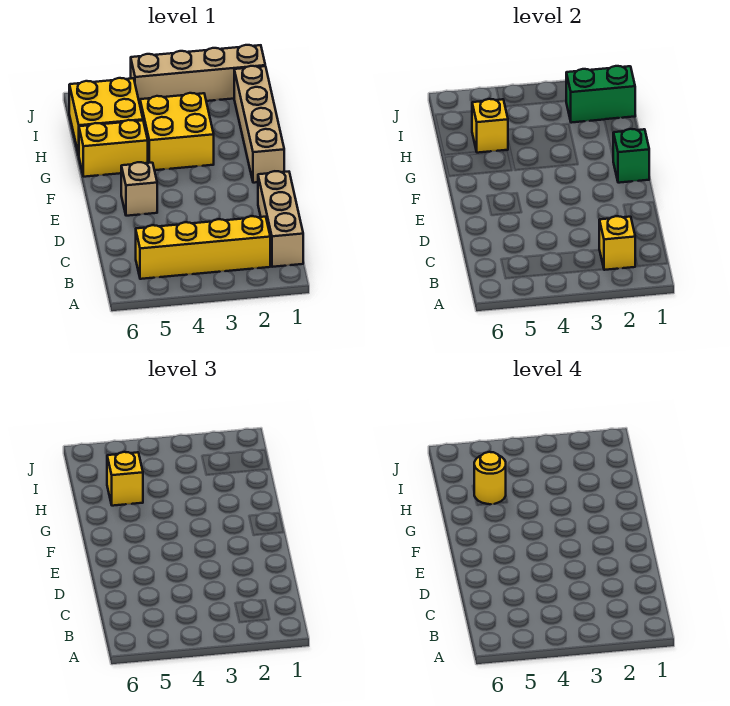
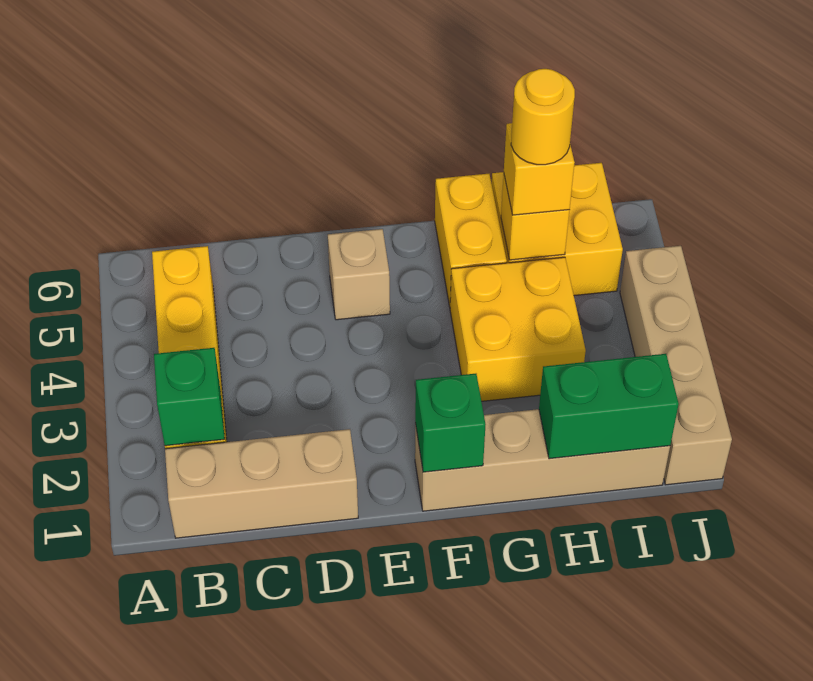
yellow 1x1 brick [599,216,635,270] -> green 1x1 brick [154,348,225,446]
green 1x2 brick [566,66,635,123] -> green 1x2 brick turned to [539,354,679,459]

